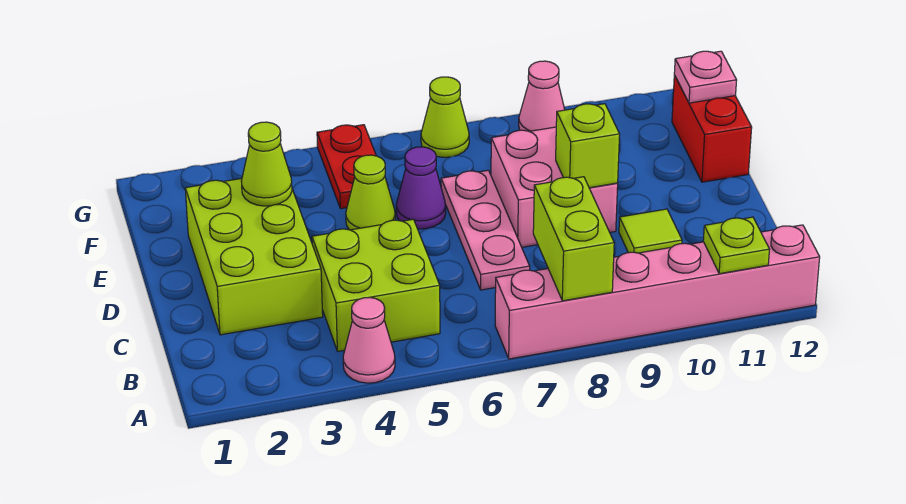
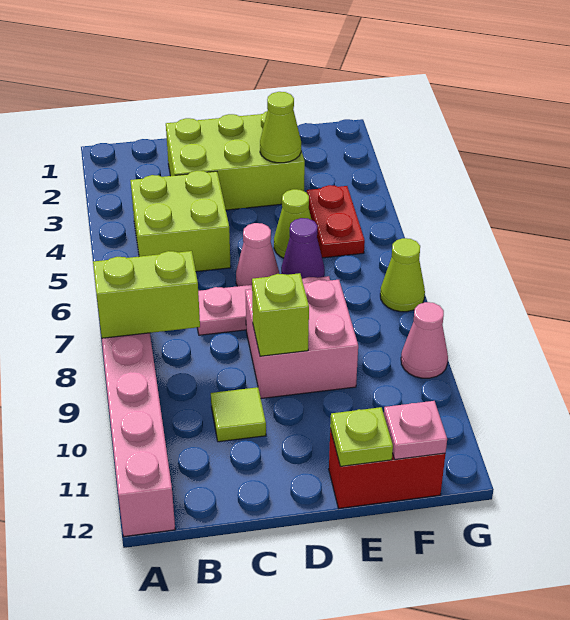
pink 1x1 cone [343,297,395,383] -> pink 1x1 cone moved to [236,223,279,286]
lime 1x1 plate [703,217,769,274] -> lime 1x1 plate moved to [330,407,393,466]
red 1x2 plate [317,125,376,209] -> red 1x2 plate turned to [307,185,365,258]

